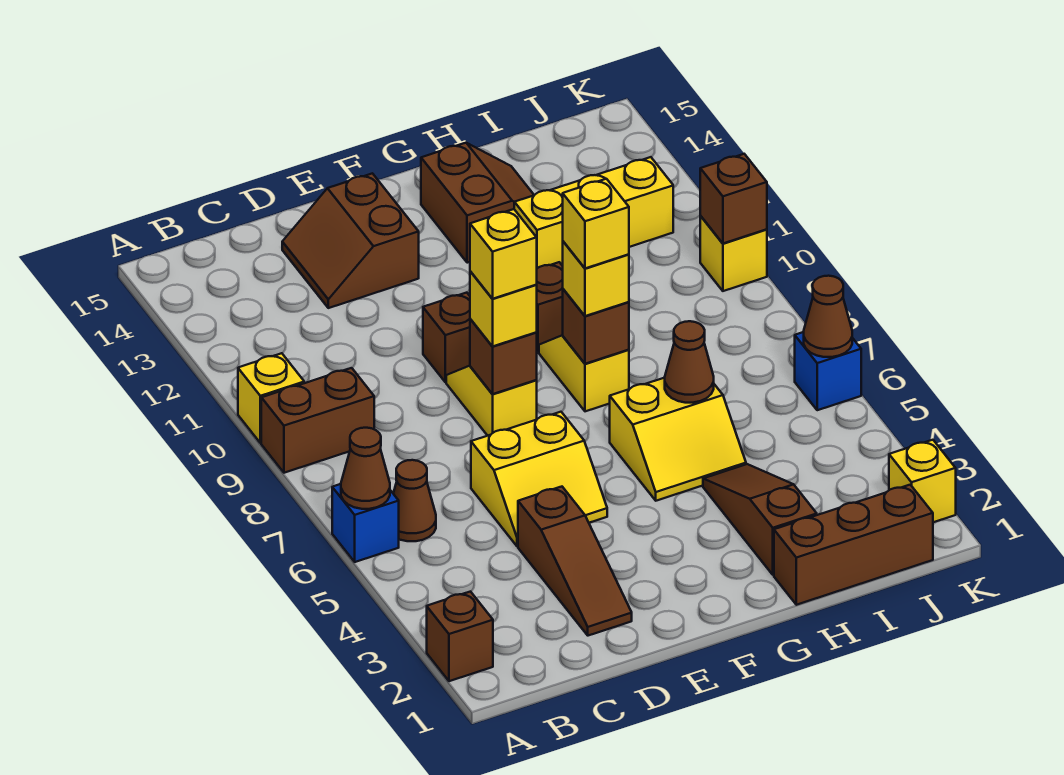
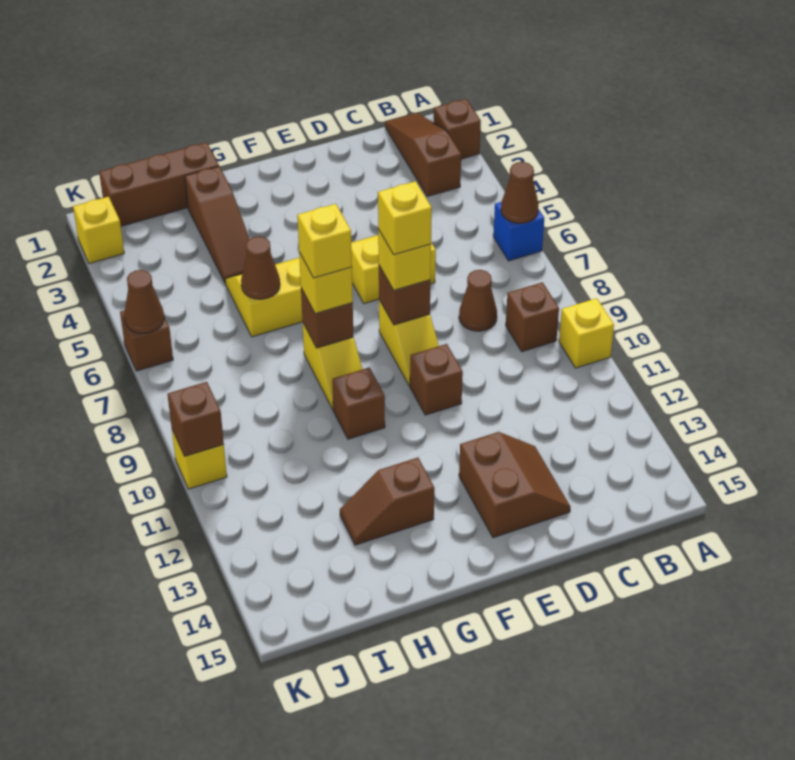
brown 1x2 brick [261,368,374,473] -> brown 1x1 brick [506,282,559,352]
brown 1x1 cone [393,460,436,541] -> brown 1x1 cone moved to [459,270,497,331]
brown 1x3 slope [518,487,632,636] -> brown 1x3 slope moved to [385,113,461,196]
brown 2x2 slope [421,143,534,263] -> brown 1x2 slope [340,458,434,545]
yellow 1x3 brick [514,157,673,268] -> none
blue 1x1 brick [795,332,861,410] -> brown 1x1 brick [120,310,173,371]

